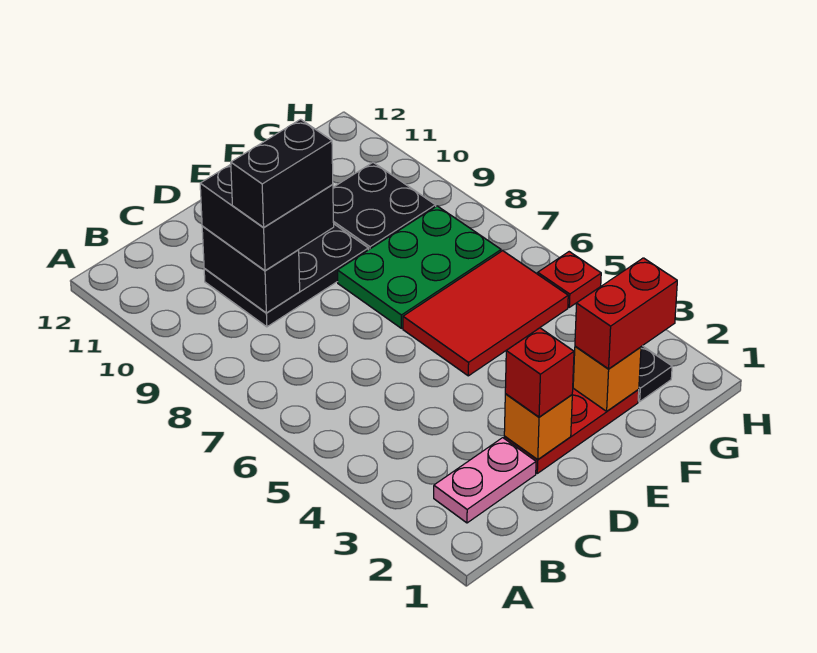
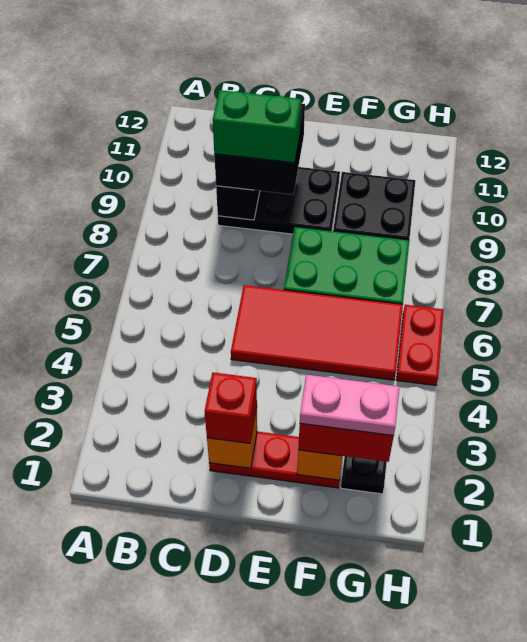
pink 1x2 plate [434,438,536,523] -> pink 1x2 plate moved to [300,375,399,436]
black 1x2 brick [231,119,333,228] -> green 1x2 brick [213,90,301,163]
red 2x3 tile [403,251,568,376] -> red 2x4 tile [231,285,403,380]
red 1x1 plate [538,252,601,307] -> red 1x2 plate [397,305,444,386]

